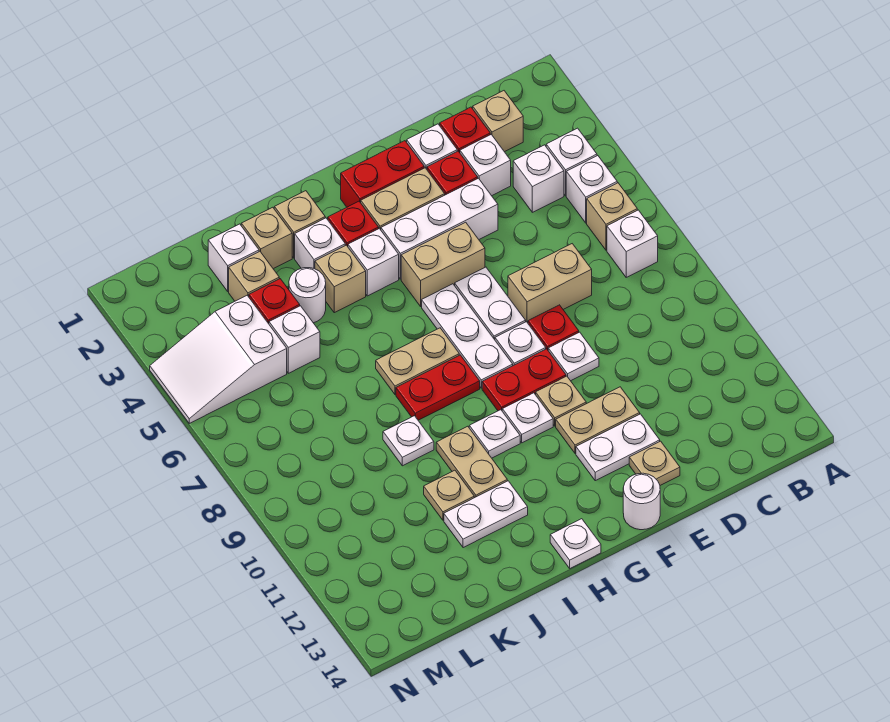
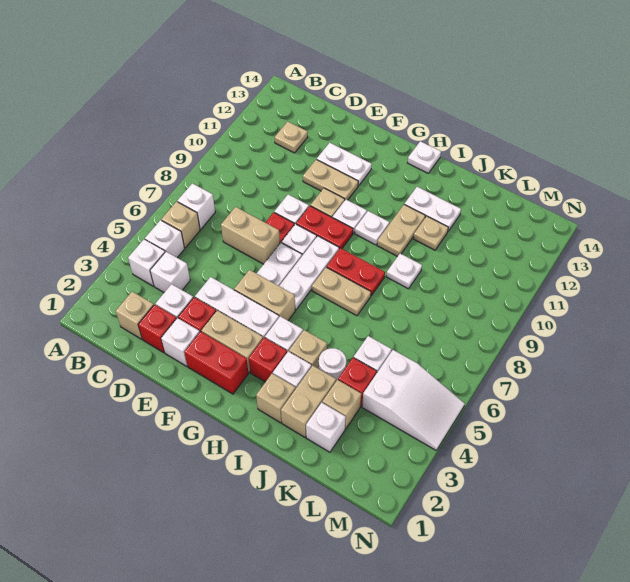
tan 1x1 plate [629,441,680,485] -> tan 1x1 plate moved to [275,122,308,153]
white 1x1 round brick [623,473,660,530] -> none
tan 1x1 brick [241,207,292,269] -> tan 1x2 brick [281,365,336,437]

